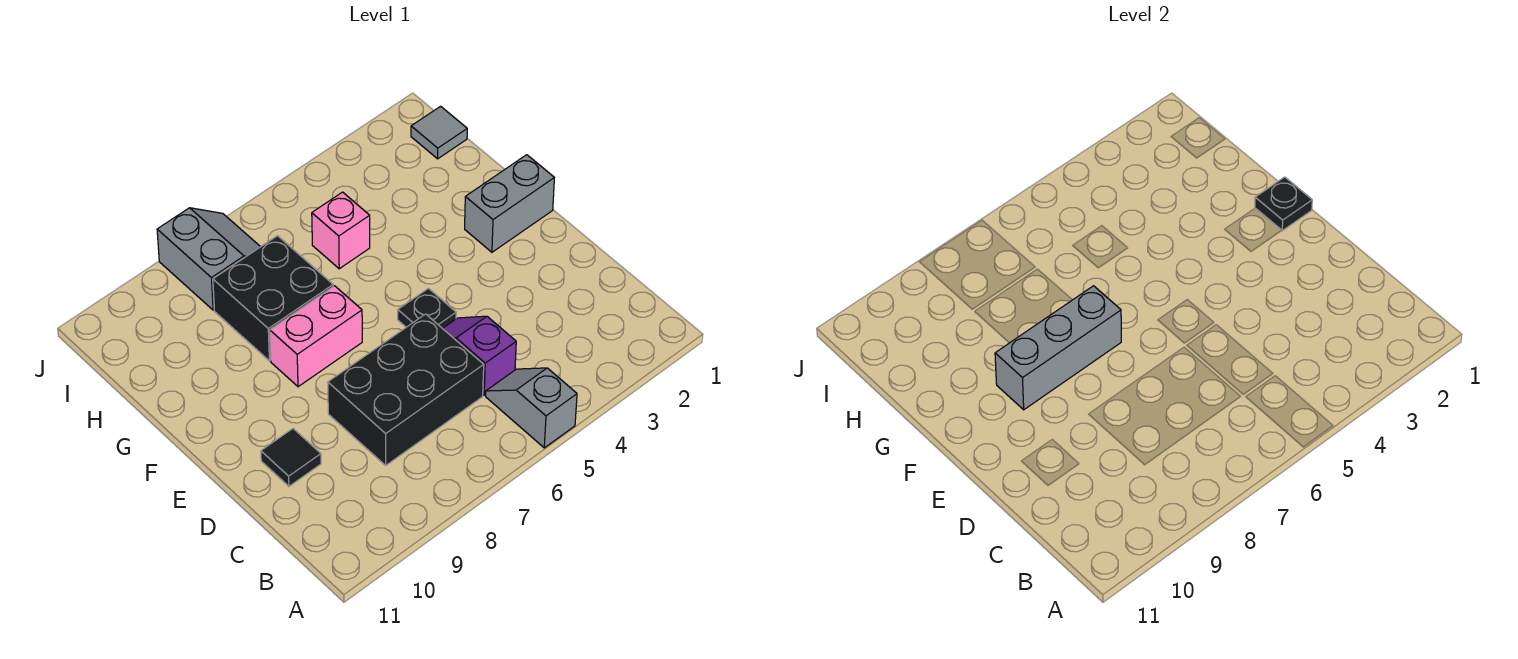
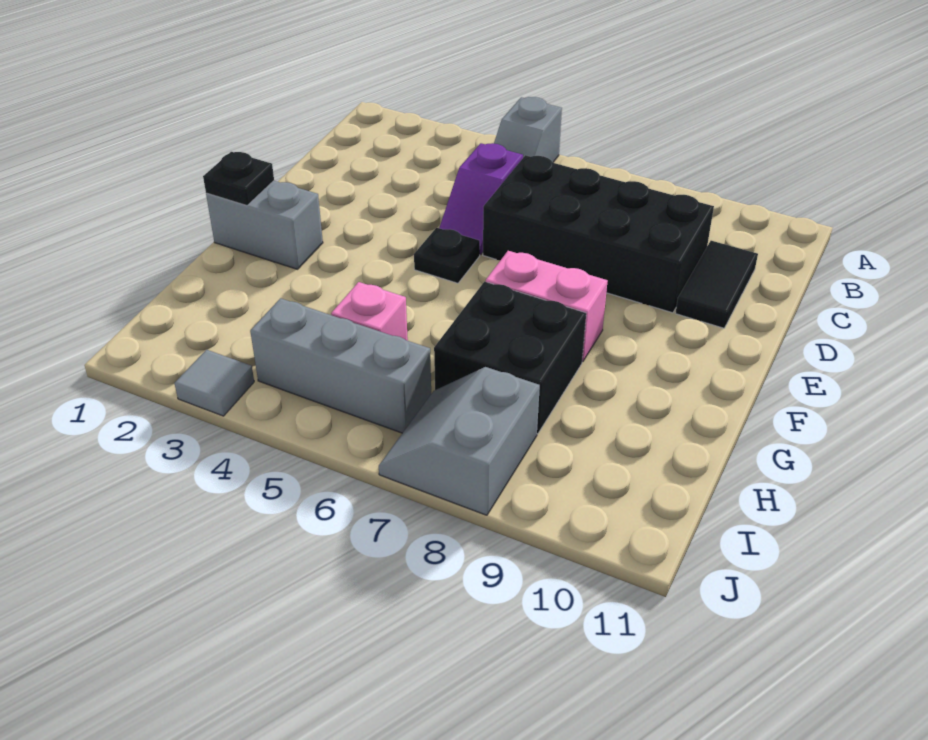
black 2x3 brick [328,314,484,465] -> black 2x4 brick [483,155,714,313]
black 1x1 tile [261,429,321,486] -> black 1x2 tile [676,241,758,328]
grey 1x3 brick [995,286,1121,410] -> grey 1x3 brick moved to [250,298,431,433]
grey 1x1 tile [411,106,467,159] -> grey 1x1 tile moved to [174,350,254,416]

